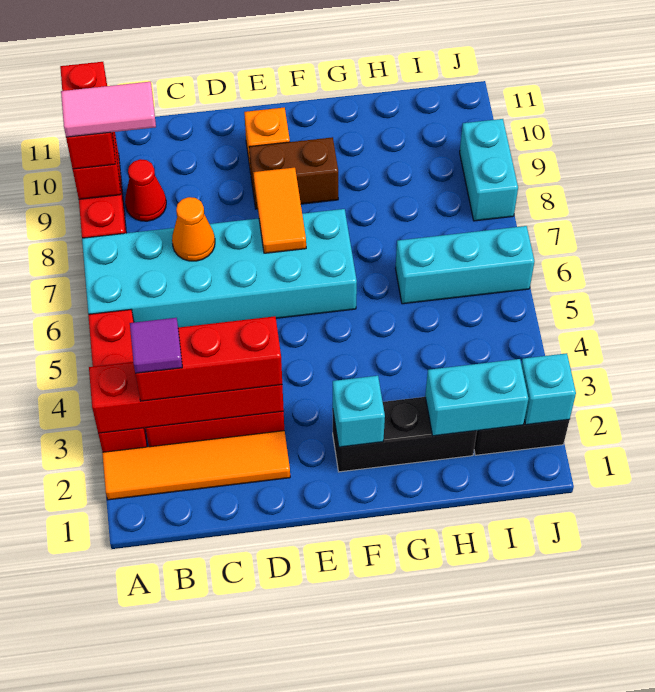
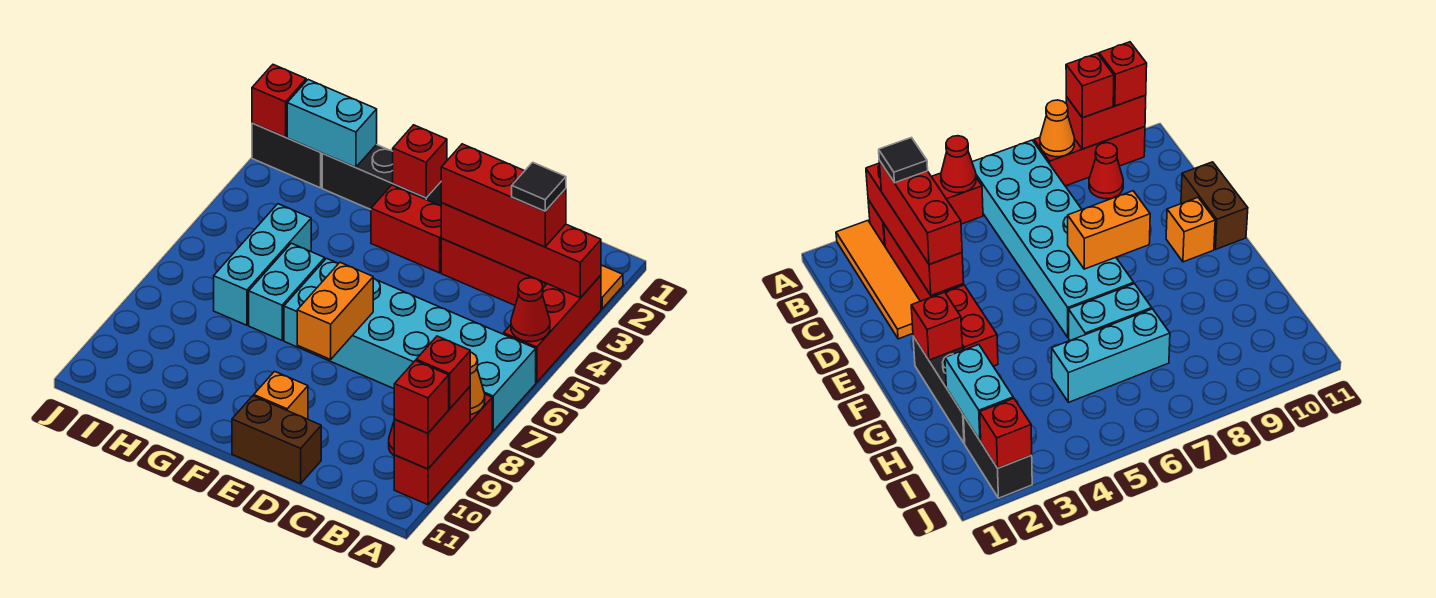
none -> red 1x1 cone [511,278,550,342]
pink 1x2 tile [61,82,156,137] -> none
purple 1x1 tile [130,318,182,373] -> black 1x1 tile [512,162,566,211]
orange 1x1 cone [172,197,215,261] -> orange 1x1 cone moved to [470,352,485,414]
none -> red 1x2 brick [371,185,442,273]
orange 1x2 tile [253,168,306,253] -> orange 1x2 brick [297,262,373,359]
brown 1x2 brick [249,137,338,209] -> brown 1x2 brick moved to [232,396,321,484]
cyan 1x1 brick [333,376,385,447] -> red 1x1 brick [393,125,447,198]
cyan 1x3 brick [396,226,535,304] -> cyan 1x3 brick turned to [214,204,311,325]
cyan 1x1 brick [521,353,576,425] -> red 1x1 brick [252,65,306,137]
cyan 1x2 brick [460,119,518,221] -> cyan 1x2 brick moved to [249,243,325,340]

